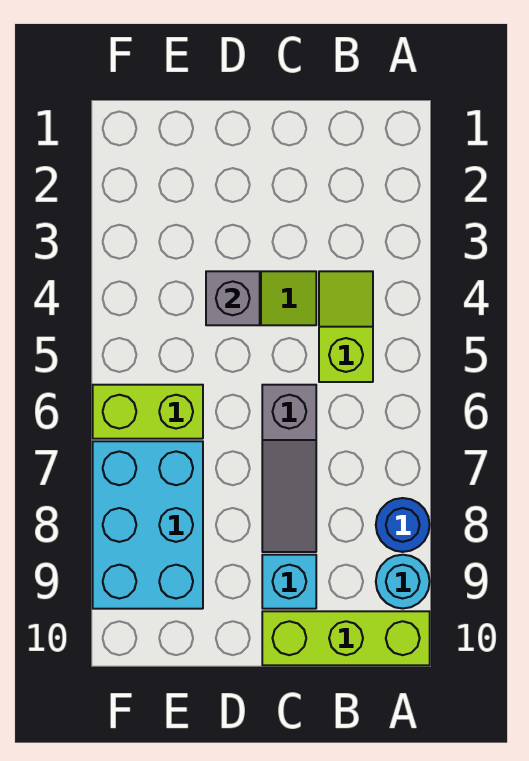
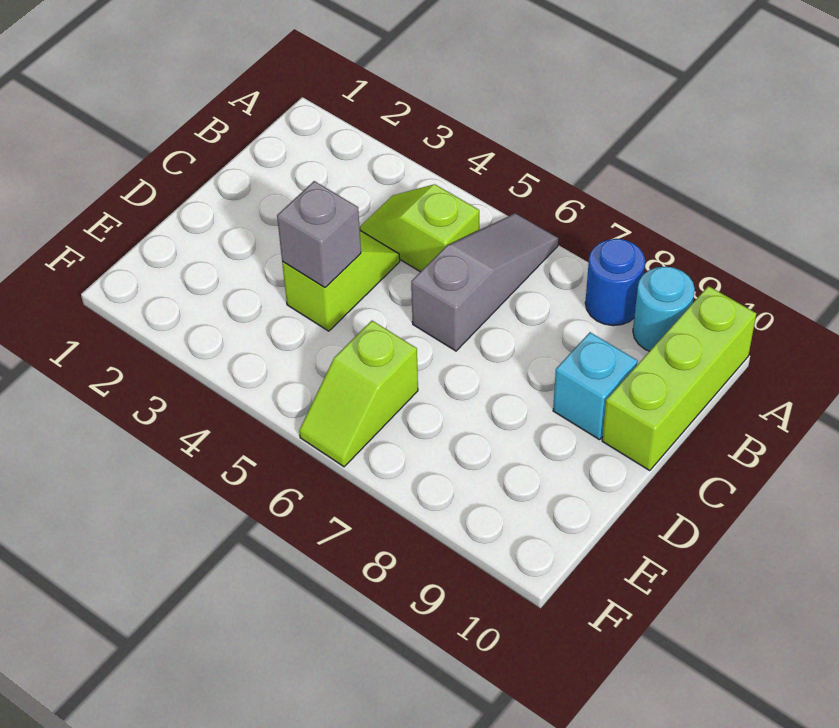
grey 1x3 slope [262,385,316,552] -> grey 1x3 slope turned to [411,213,558,351]
lime 1x2 brick [93,385,203,439] -> lime 1x2 slope [299,321,418,467]
cyan 2x3 brick [93,441,203,609] -> none

